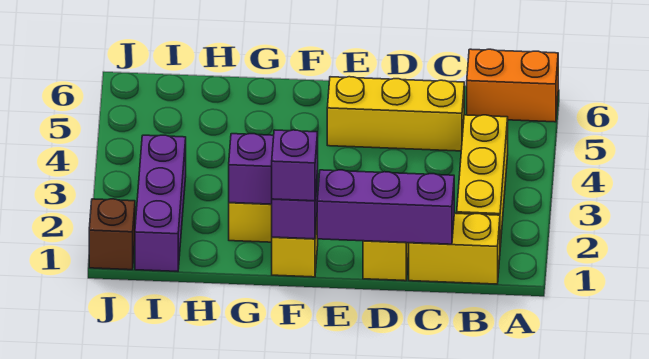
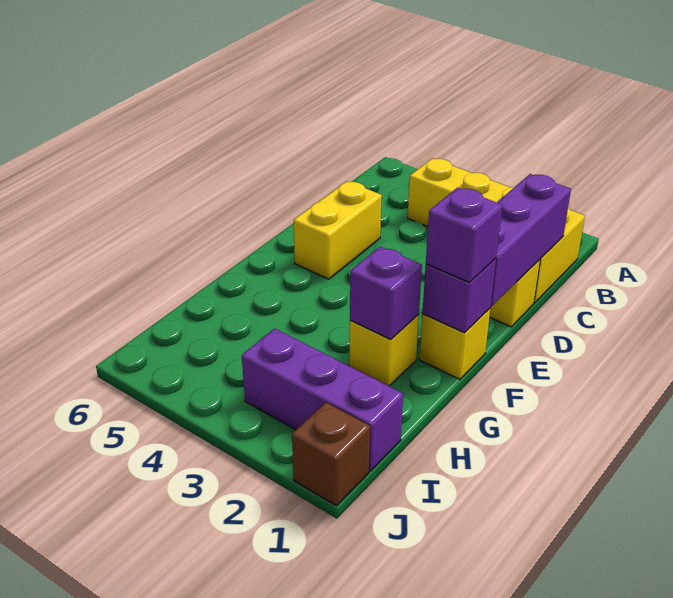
orange 1x2 brick [467,49,558,122] -> none
yellow 1x3 brick [327,77,464,151] -> yellow 1x2 brick [294,181,382,279]

